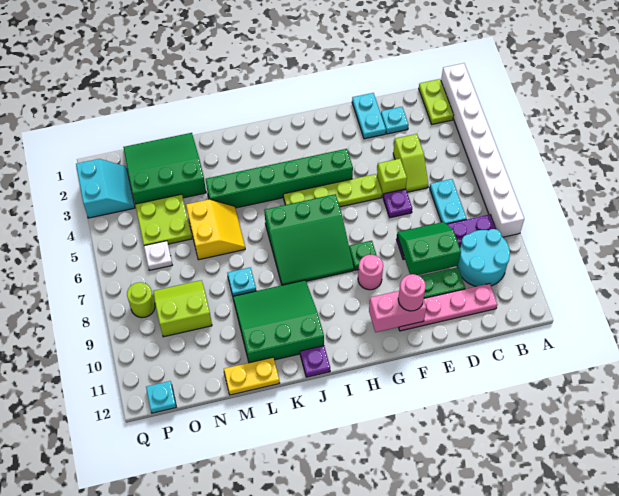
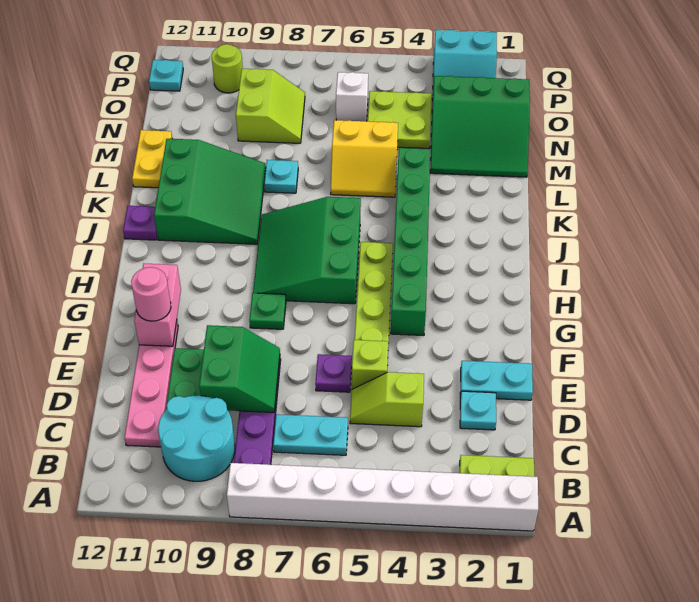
pink 1x1 round brick [358,255,383,290] -> none
green 3x3 slope [123,133,206,204] -> green 3x3 slope turned to [430,76,530,177]
white 1x1 plate [144,241,172,270] -> white 1x1 brick [336,72,368,121]
lime 1x1 round brick [127,282,155,318] -> lime 1x1 round brick moved to [212,44,243,93]

